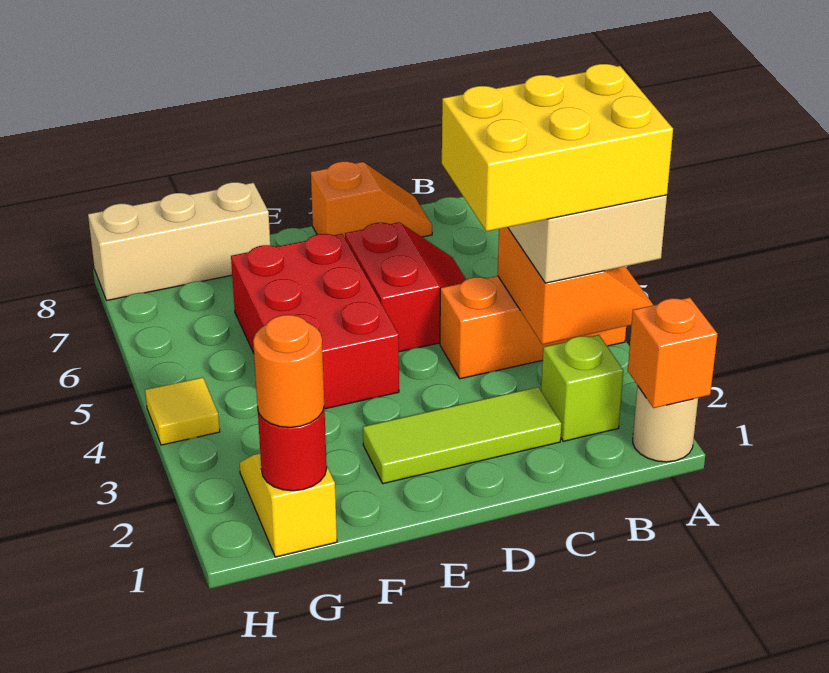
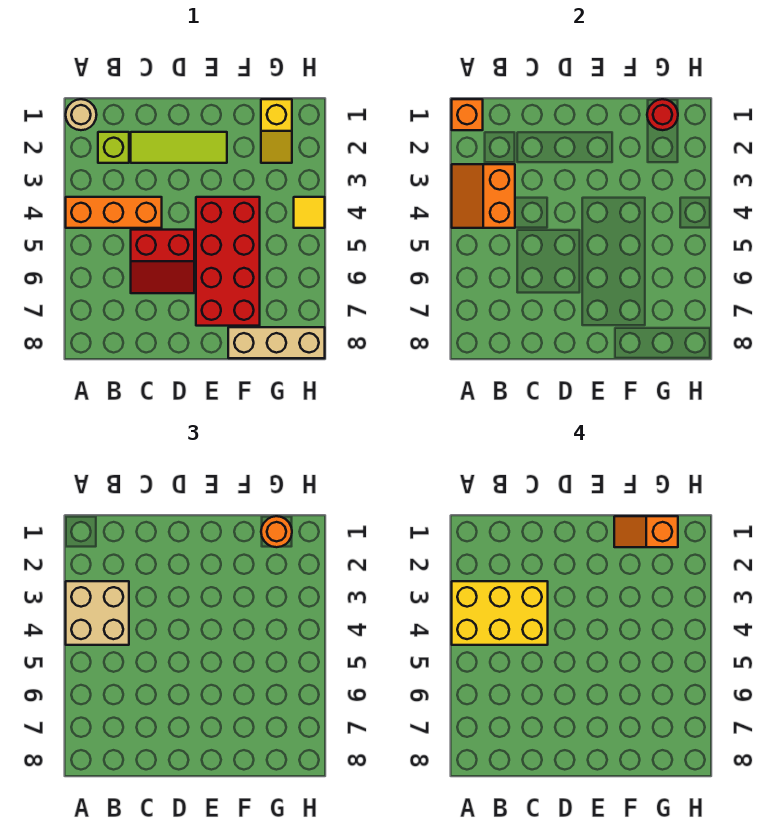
red 2x2 slope [345,222,466,352] -> red 2x2 slope turned to [131,230,194,293]
orange 1x2 slope [311,162,432,237] -> orange 1x2 slope moved to [614,516,678,547]
red 2x3 brick [231,234,399,409] -> red 2x4 brick [196,197,260,326]

